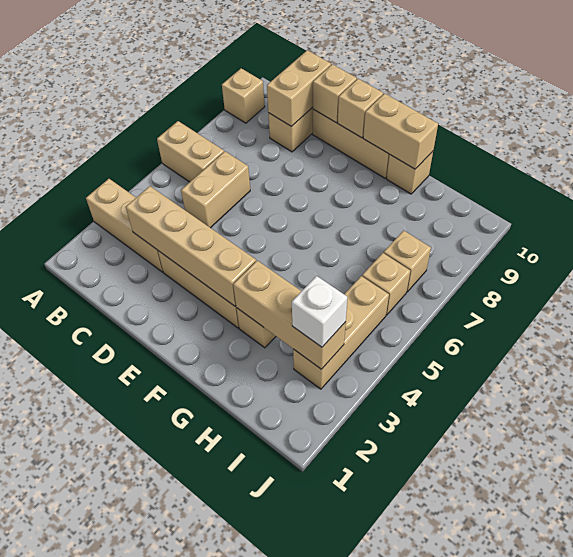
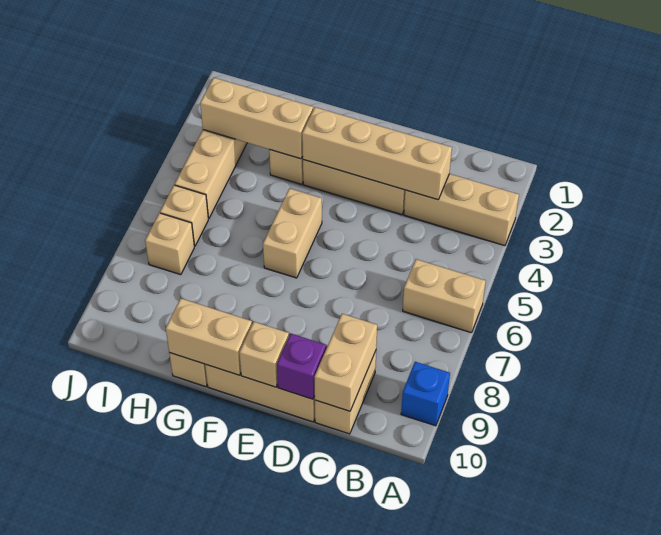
tan 1x1 brick [222,68,265,123] -> blue 1x1 brick [401,362,450,426]
tan 1x2 brick [181,151,250,228] -> tan 1x2 brick moved to [263,188,322,278]
tan 1x1 brick [313,64,357,123] -> purple 1x1 brick [277,334,326,399]
white 1x1 brick [292,276,348,347] -> none

